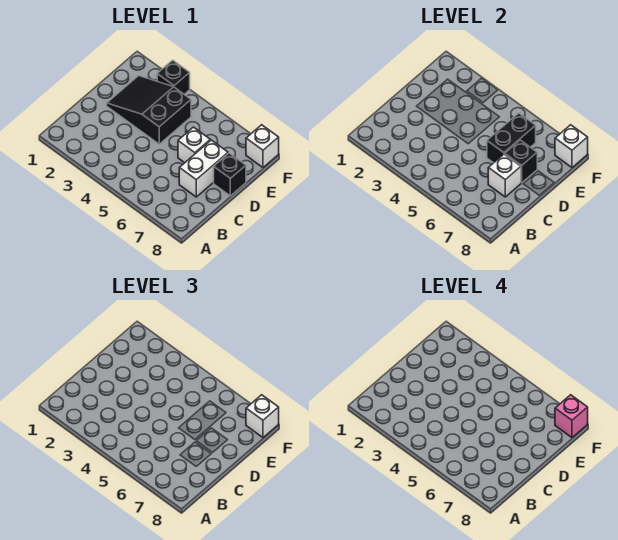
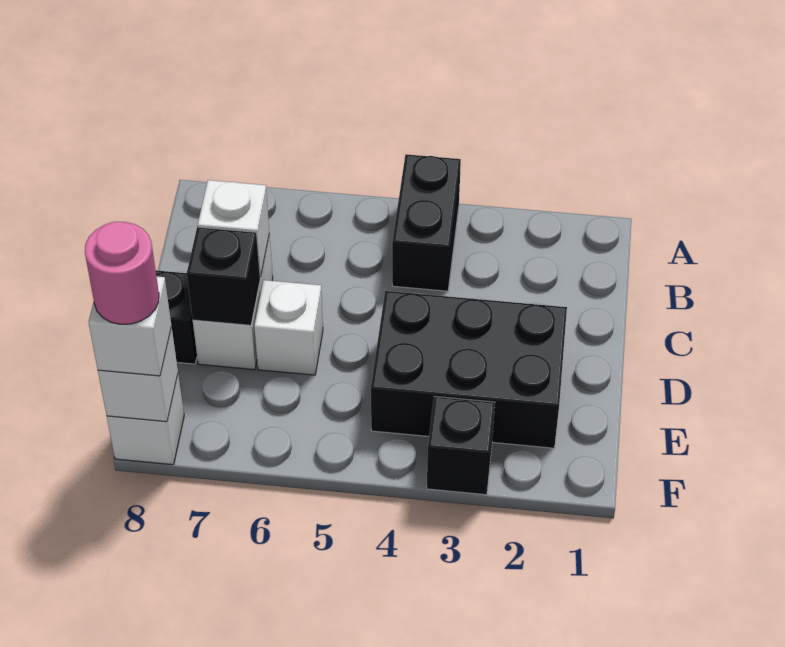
black 2x3 slope [107,76,191,144] -> black 2x3 brick [371,291,567,448]
black 1x2 brick [487,113,536,163] -> black 1x2 brick moved to [392,154,461,291]
pink 1x1 brick [555,395,588,438] -> pink 1x1 round brick [85,222,159,324]

